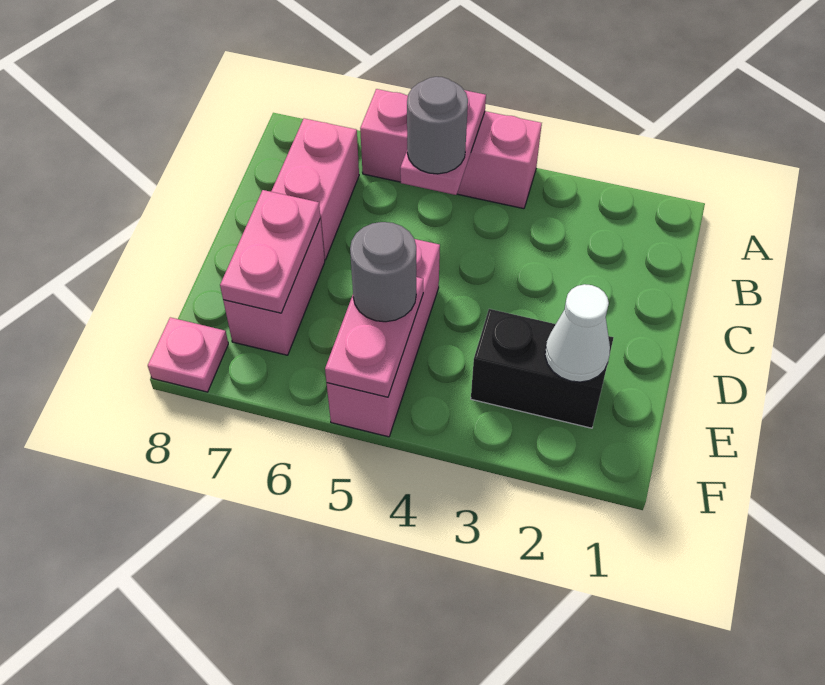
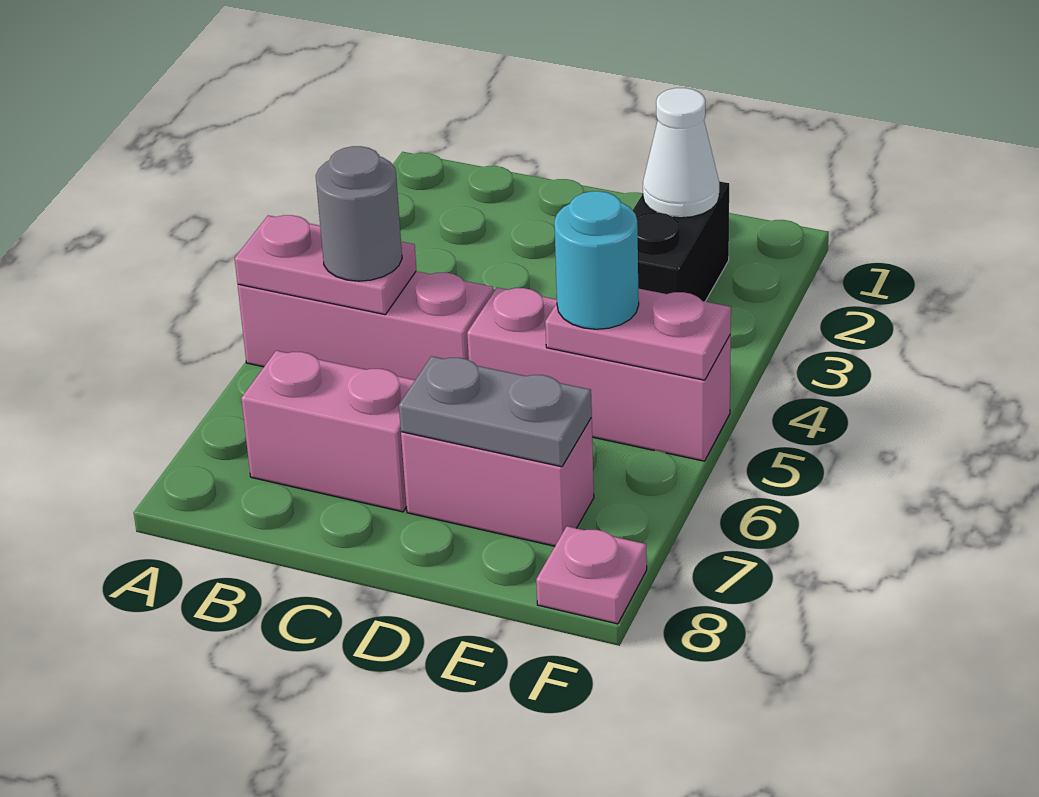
pink 1x3 brick [360,89,542,209] -> pink 1x3 brick turned to [238,271,493,380]
pink 1x2 plate [220,190,320,313] -> grey 1x2 plate [399,356,592,467]
grey 1x1 round brick [350,222,416,322] -> cyan 1x1 round brick [554,191,639,329]

